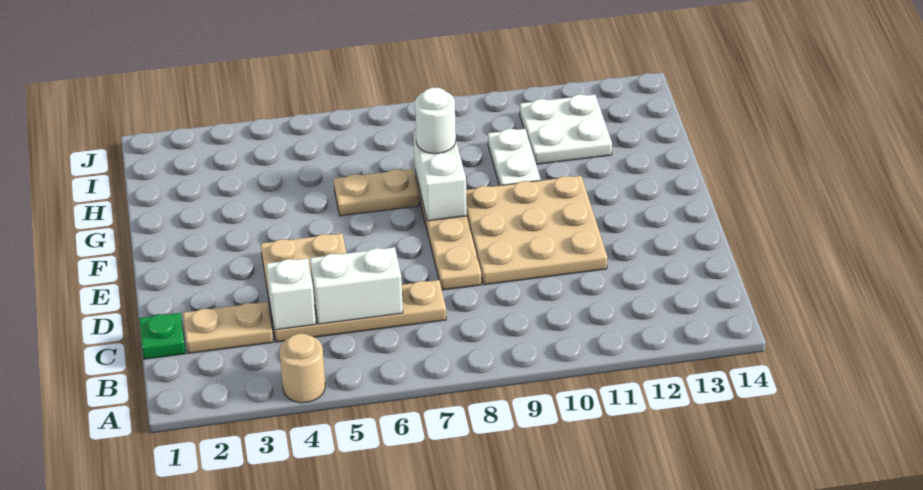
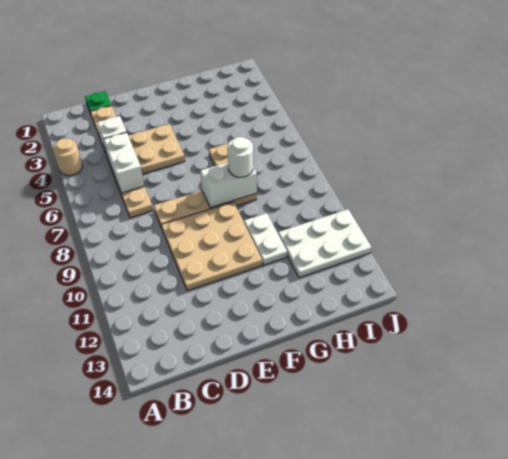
white 1x2 plate [488,129,541,186] -> white 1x2 plate turned to [244,213,287,265]
white 2x2 plate [520,94,612,164] -> white 2x3 plate [278,209,372,278]

